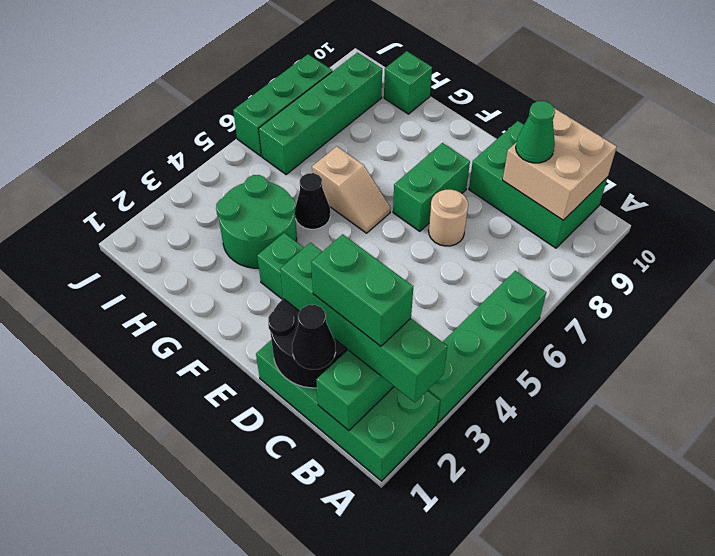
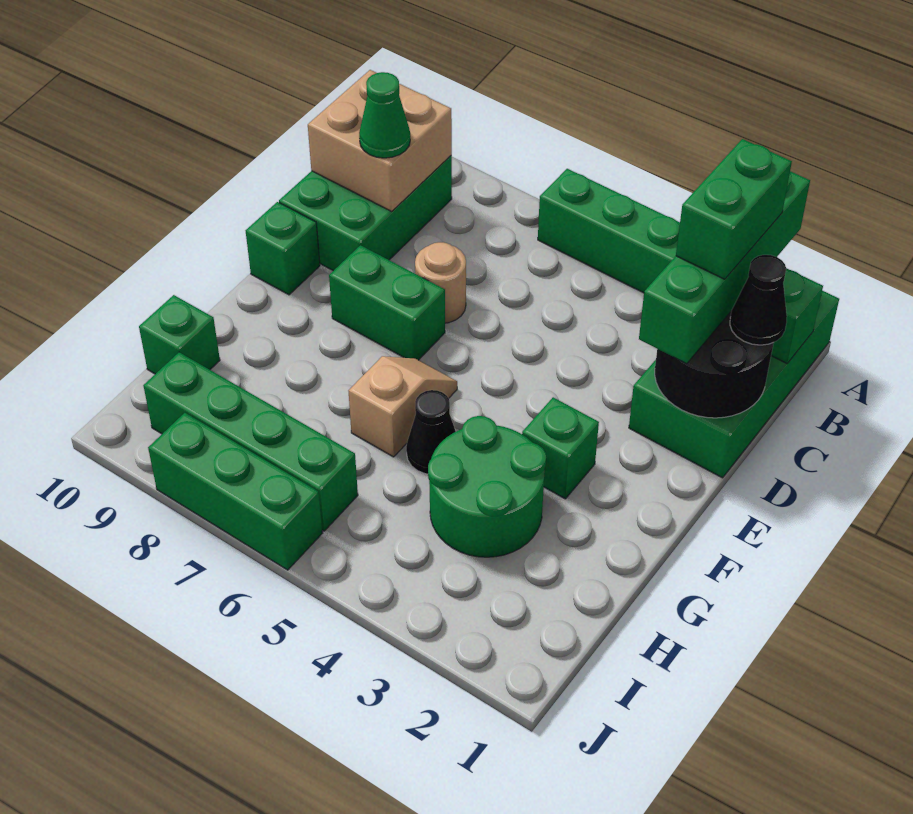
none -> green 1x1 brick [246,202,320,295]

